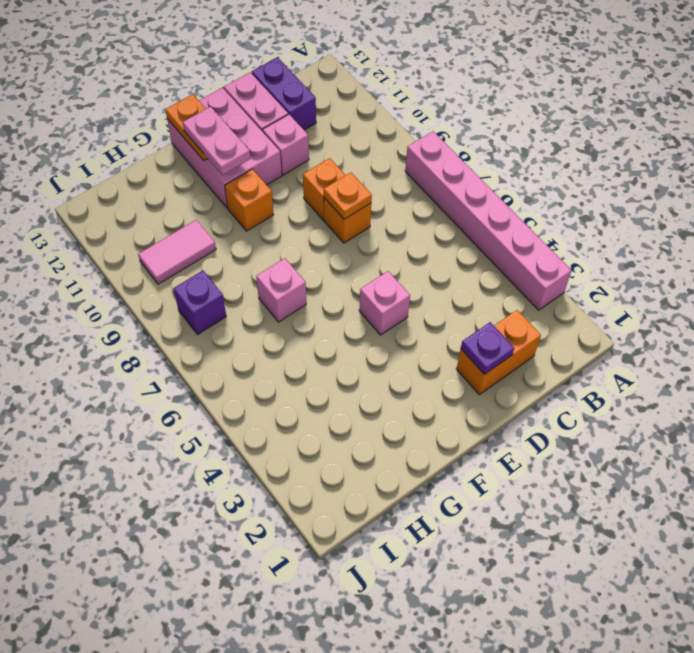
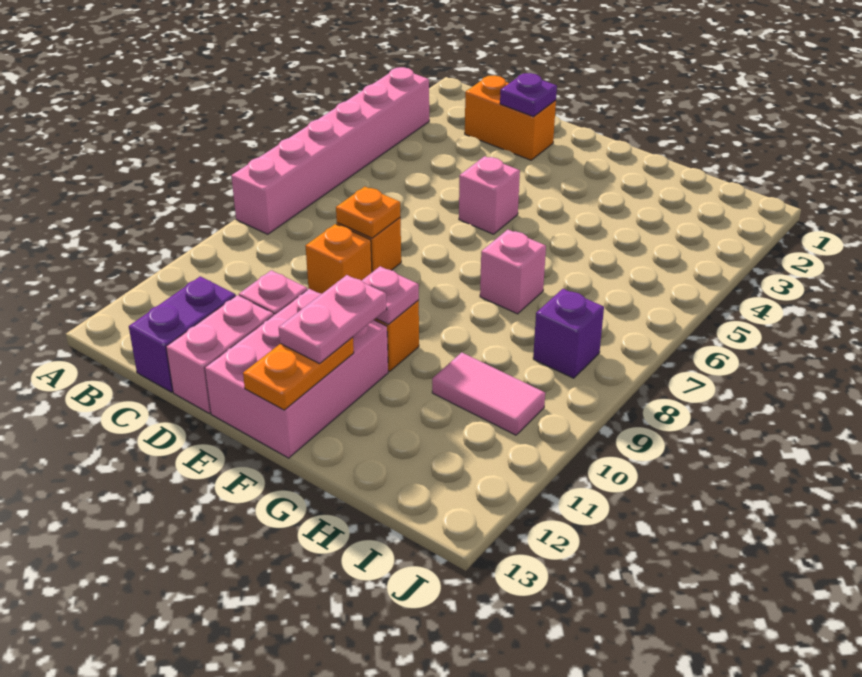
none -> pink 1x1 plate [362,266,419,324]

